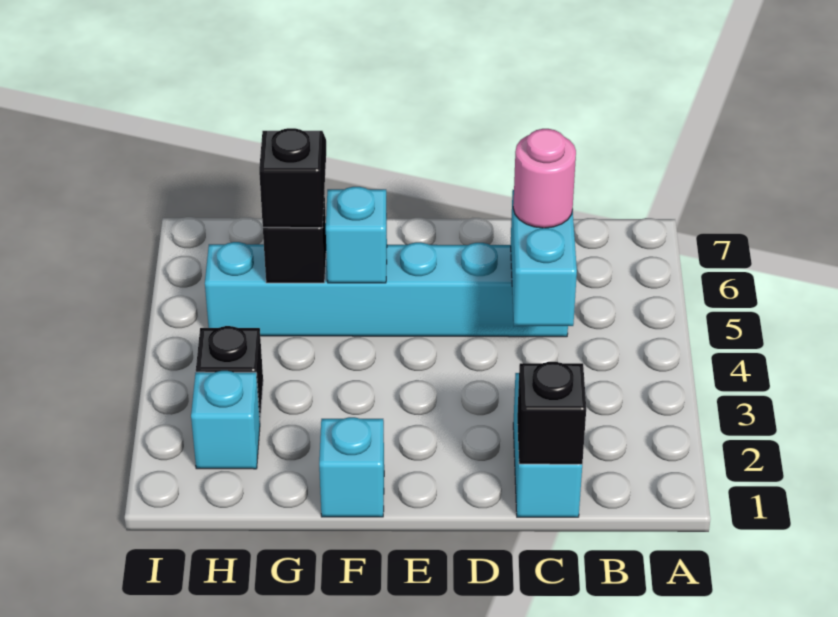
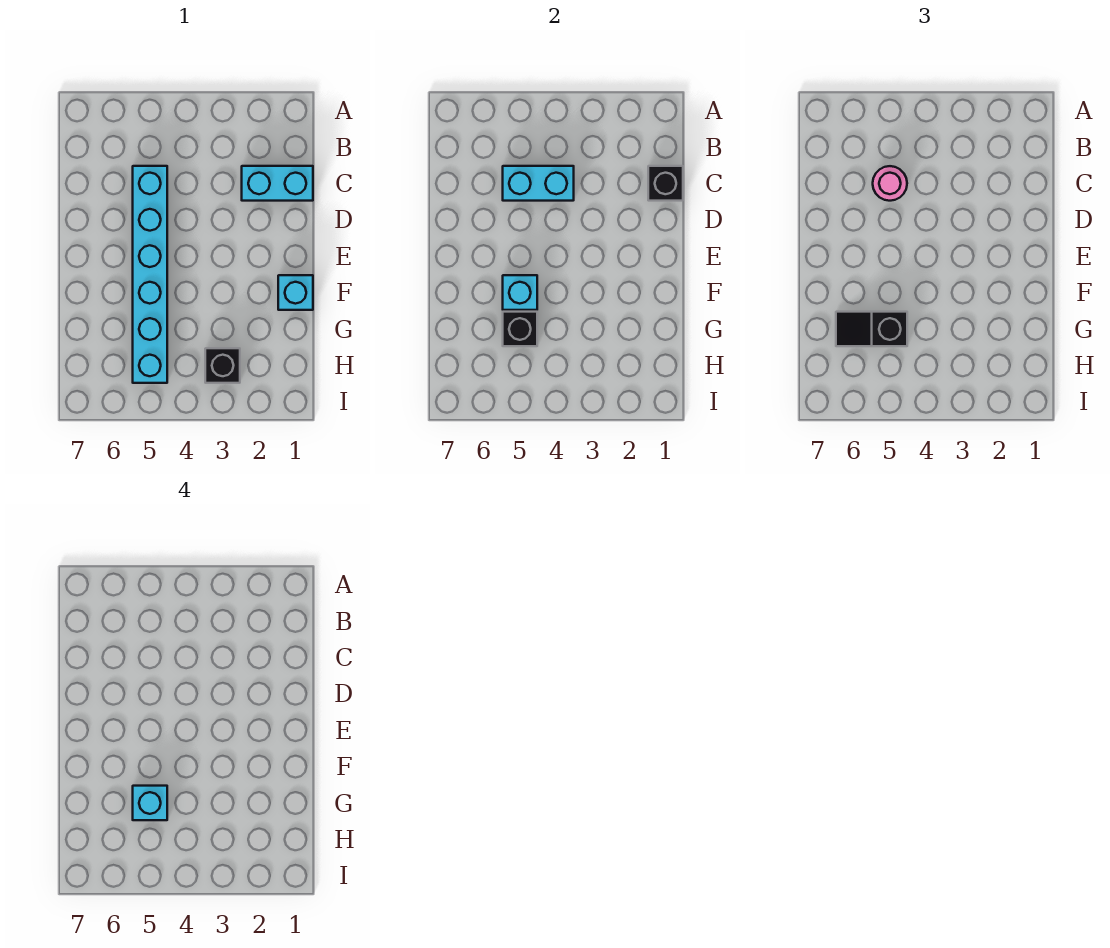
cyan 1x1 brick [191,371,260,469] -> cyan 1x1 brick moved to [133,786,167,820]

